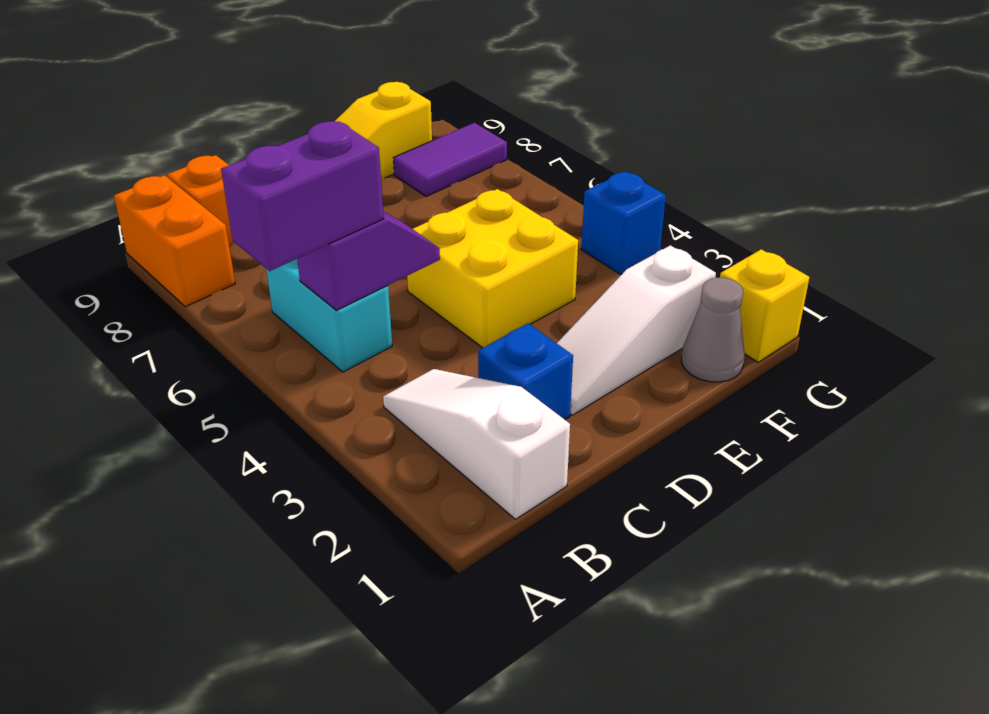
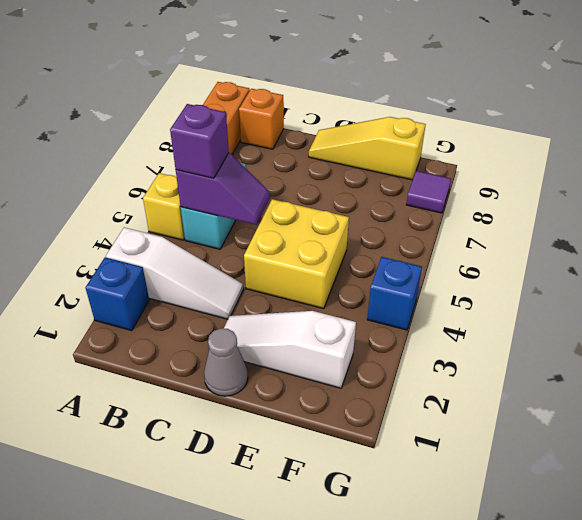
purple 1x2 brick [221,121,384,271] -> purple 1x1 brick [170,104,229,178]
white 1x3 slope [383,369,570,519] -> white 1x3 slope turned to [106,227,243,319]
blue 1x1 brick [478,323,573,420] -> blue 1x1 brick moved to [86,257,149,331]
grey 1x1 cone [681,278,745,382] -> grey 1x1 cone moved to [204,328,248,396]
purple 1x2 tile [394,123,507,197] -> purple 1x1 tile [406,171,451,213]
yellow 1x1 brick [720,249,809,362] -> yellow 1x1 brick moved to [143,173,185,240]

